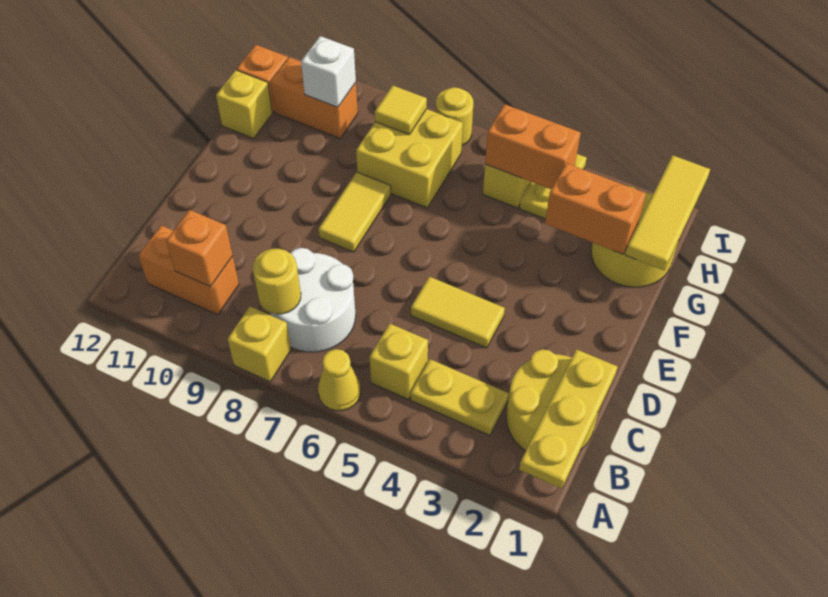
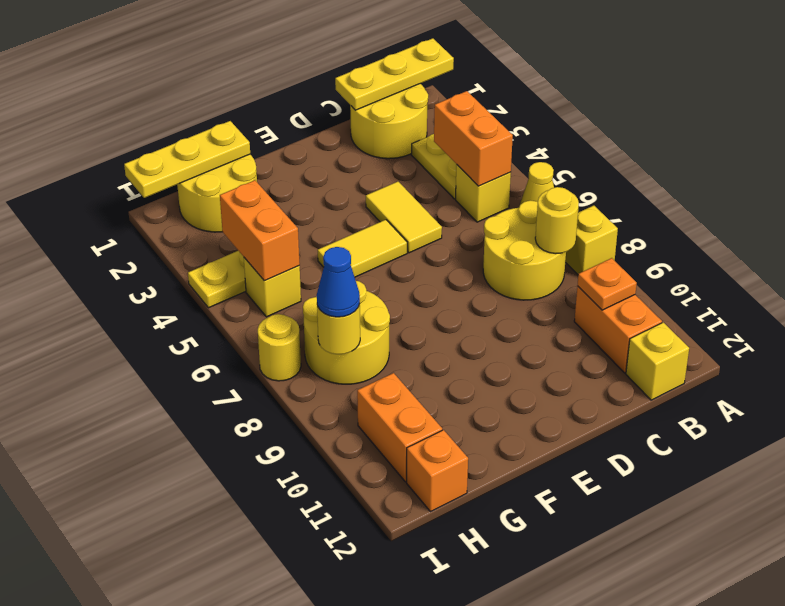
white 2x2 round brick [271,248,356,352] -> yellow 2x2 round brick [483,200,566,300]
orange 1x1 brick [166,210,233,287] -> orange 1x1 plate [577,258,637,310]
yellow 1x2 tile [318,172,391,252] -> yellow 1x2 tile moved to [318,220,407,277]
yellow 1x3 tile [625,155,710,270] -> yellow 1x3 plate [124,121,250,198]
orange 1x2 brick [545,163,646,254] -> orange 1x2 brick moved to [434,91,513,186]
yellow 2x2 brick [356,109,463,208] -> yellow 2x2 round brick [303,281,390,384]
yellow 1x1 brick [216,70,272,138] -> yellow 1x1 brick moved to [626,322,689,400]
yellow 1x1 tile [375,85,427,135] -> yellow 1x1 round brick [317,304,360,354]
none -> blue 1x1 cone [317,247,360,317]
white 1x1 brick [301,36,356,107] -> none

